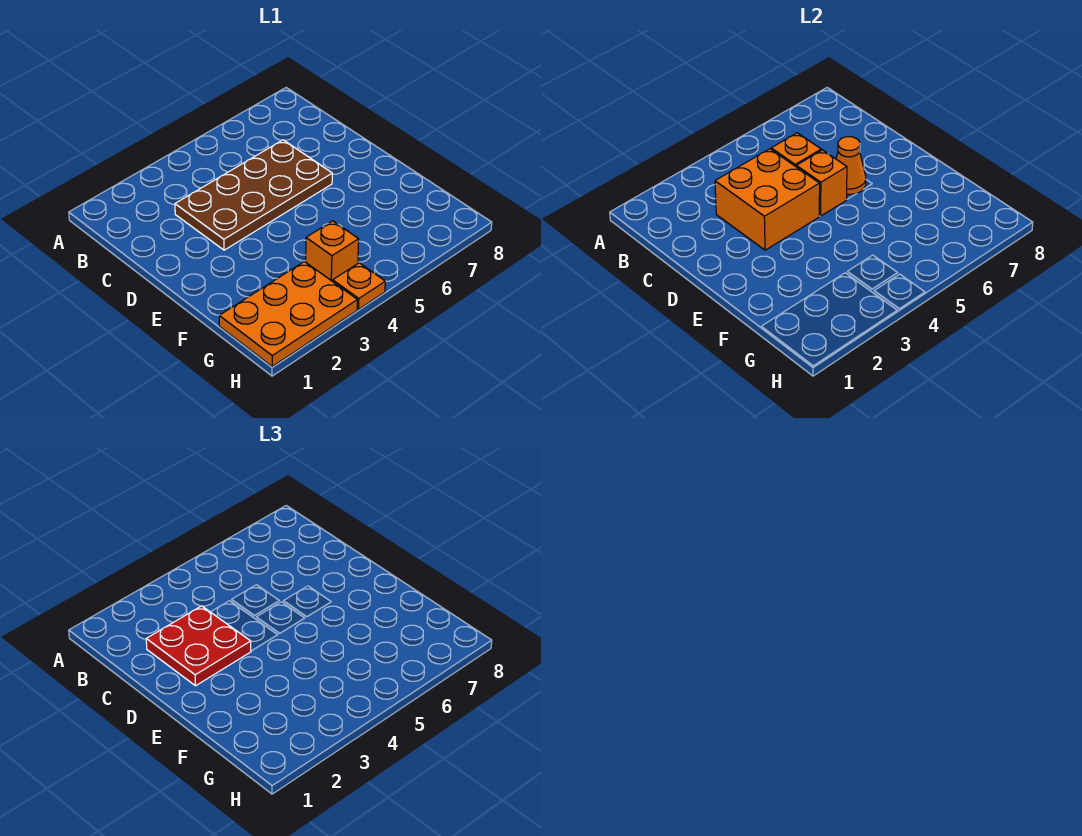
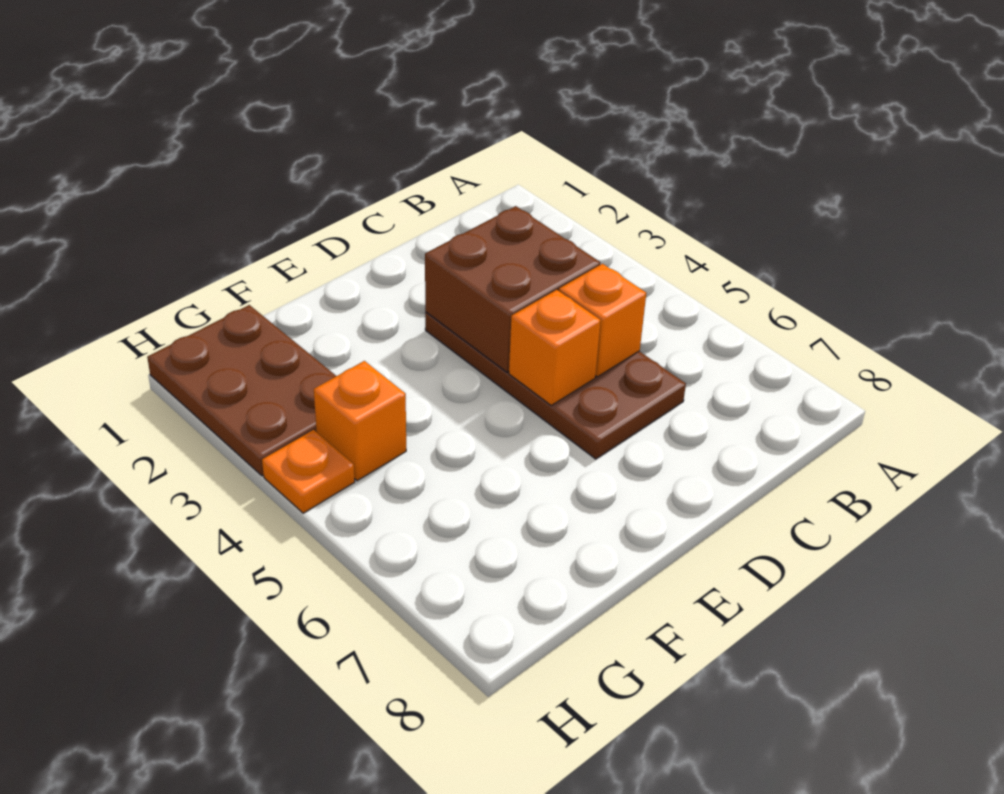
red 2x2 plate [146,606,251,686] -> none
orange 2x2 brick [715,149,820,250] -> brown 2x2 brick [425,206,600,372]
orange 1x1 cone [836,137,866,194] -> none
orange 2x3 plate [219,262,357,366] -> brown 2x3 plate [147,305,336,476]

